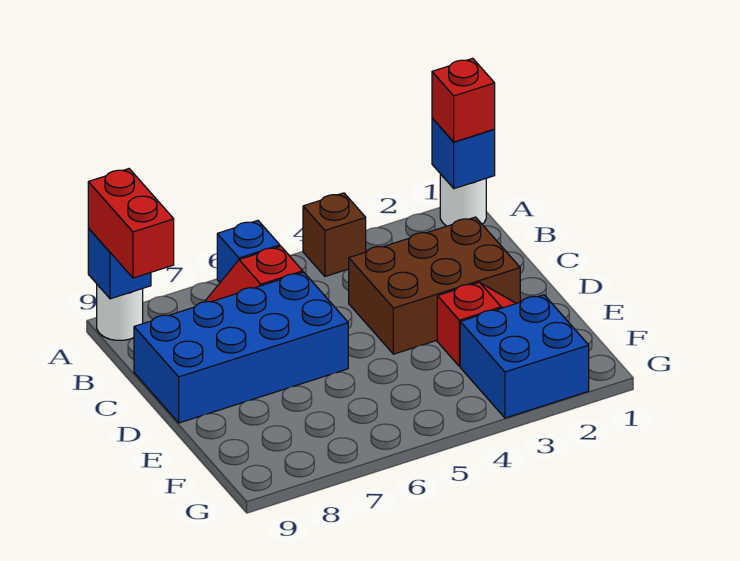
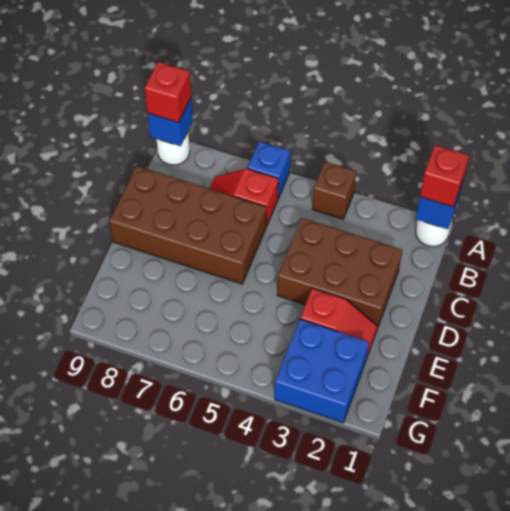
red 1x2 brick [88,169,174,278] -> red 1x1 brick [145,62,191,123]
blue 2x4 brick [134,272,348,423] -> brown 2x4 brick [109,166,266,284]

